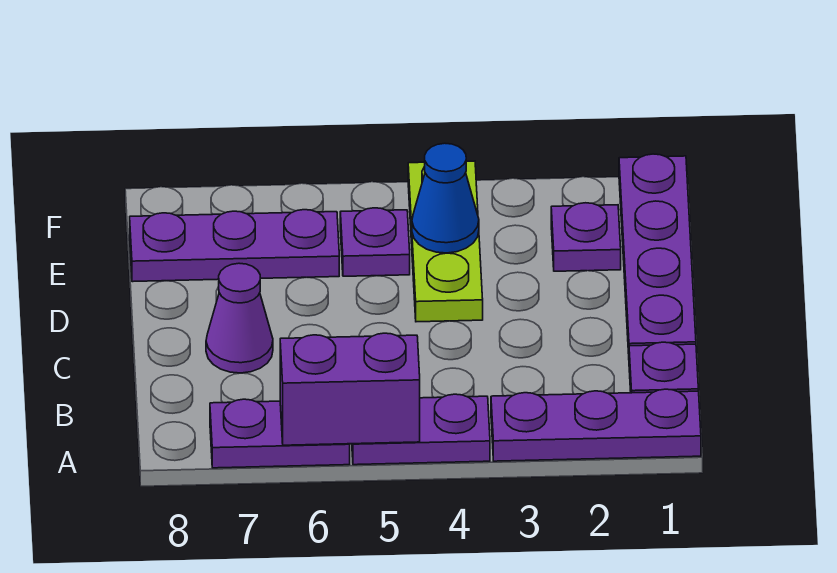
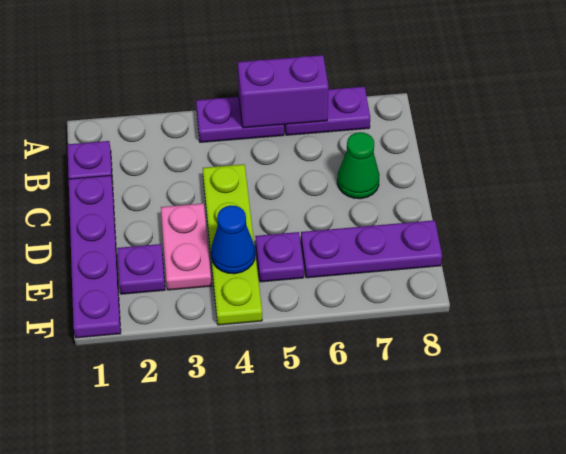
purple 1x3 plate [491,389,701,461] -> none
purple 1x1 cone [206,263,273,373] -> green 1x1 cone [337,132,379,199]
none -> pink 1x2 plate [161,203,212,290]
lime 1x3 plate [408,161,483,322] -> lime 1x4 plate [203,164,262,325]

